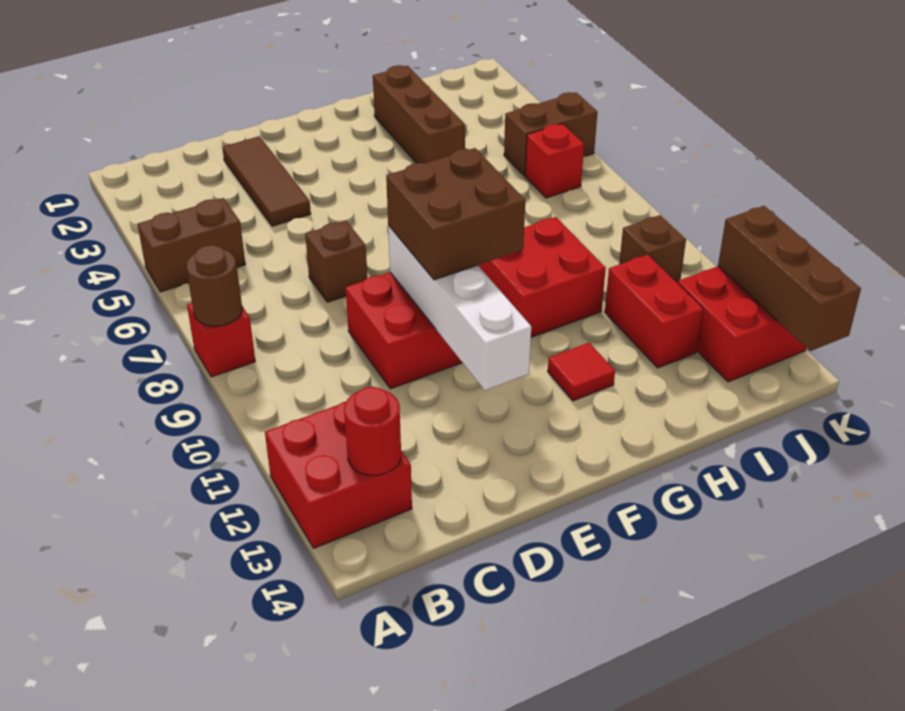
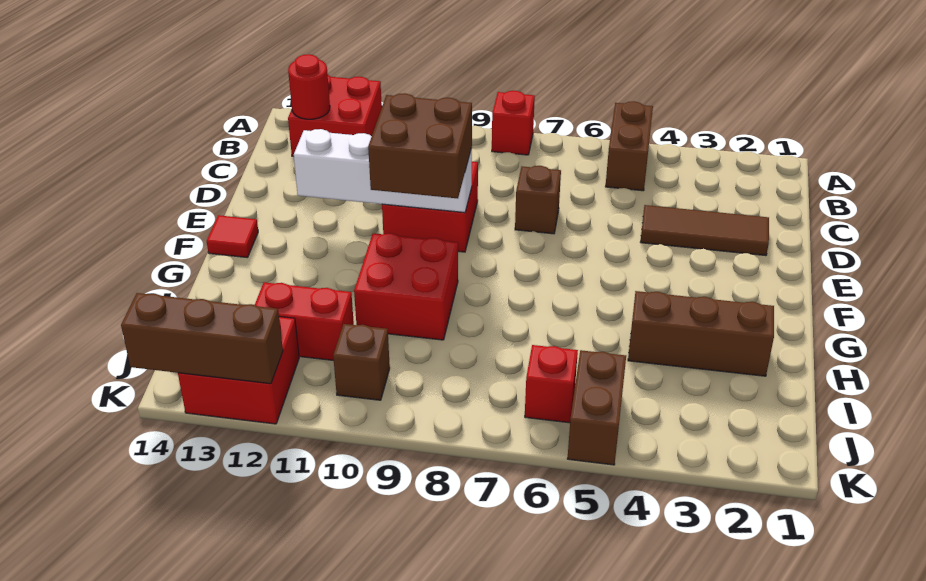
brown 1x1 round brick [186,245,242,326] -> none
red 1x1 tile [548,343,615,401] -> red 1x1 tile moved to [207,215,258,258]

